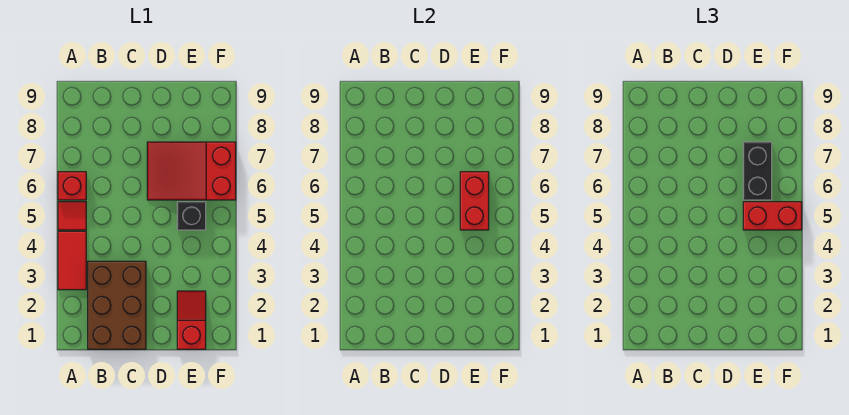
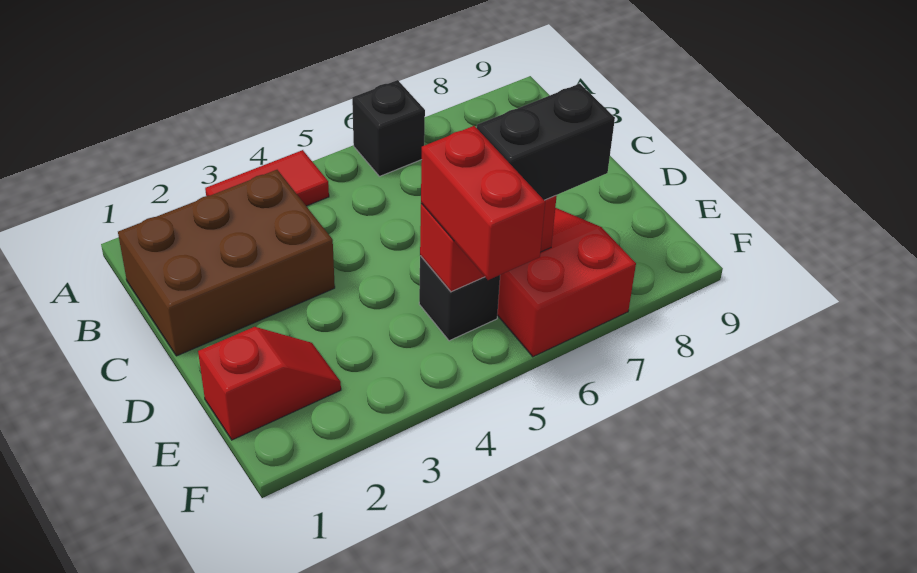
red 1x1 tile [58,202,86,230] -> none
red 1x1 brick [58,172,86,200] -> black 1x1 brick [352,80,425,176]

